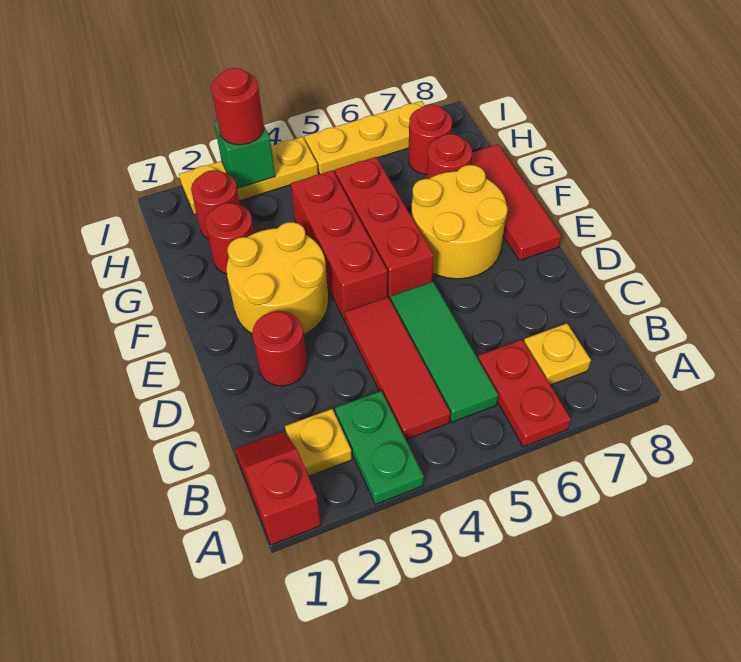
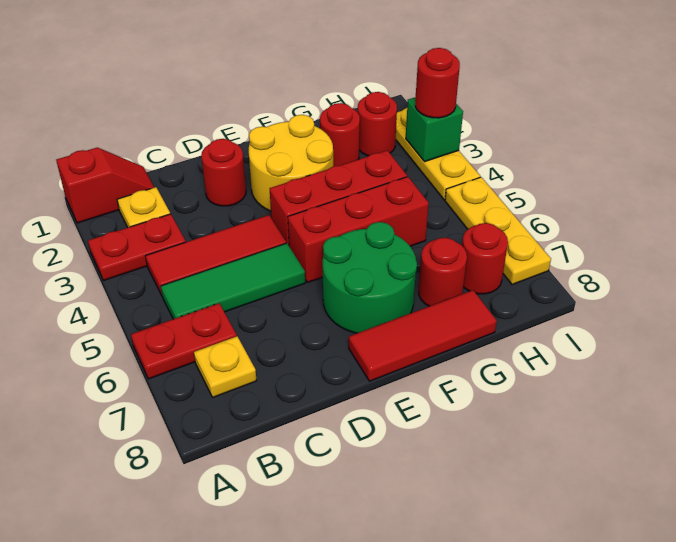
green 1x2 plate [335,391,424,504] -> red 1x2 plate [88,214,186,280]
yellow 2x2 round brick [411,165,508,279] -> green 2x2 round brick [323,222,417,333]

